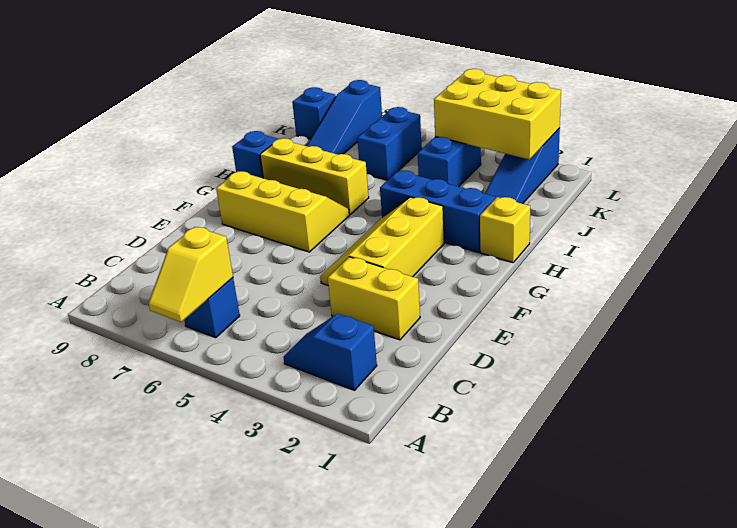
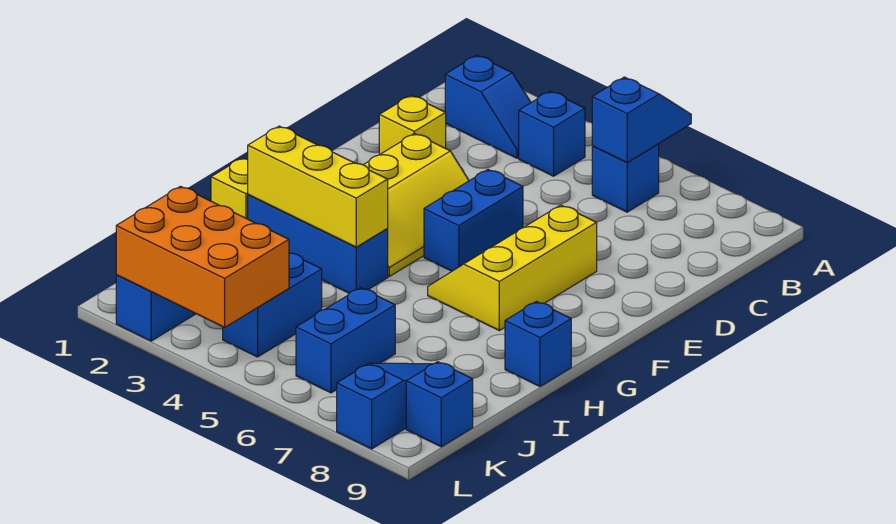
yellow 1x2 slope [149,227,233,322] -> blue 1x2 slope [592,77,691,162]
none -> blue 1x1 brick [519,91,585,176]
yellow 1x2 brick [328,257,420,340] -> yellow 1x1 brick [379,95,446,155]
none -> blue 1x2 brick [424,170,523,271]
yellow 2x3 slope [216,171,349,252] -> yellow 2x3 slope turned to [428,205,597,331]
yellow 1x3 brick [260,138,369,215] -> yellow 1x3 brick moved to [248,126,388,247]
yellow 2x3 brick [434,69,561,159] -> orange 2x3 brick [116,186,289,327]

